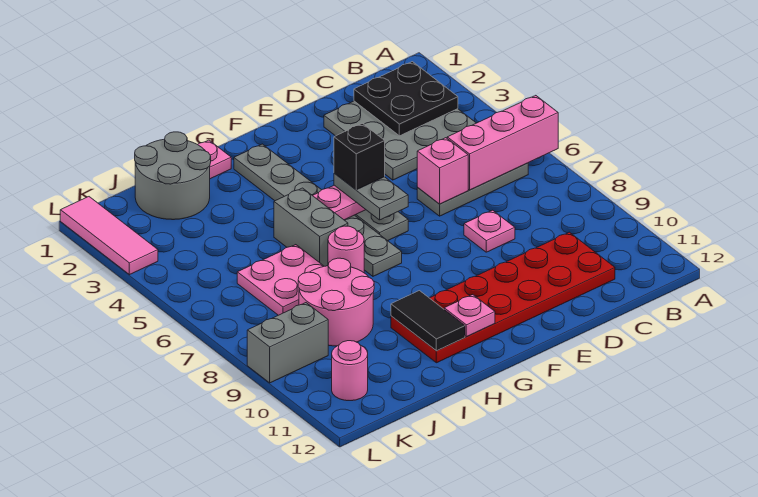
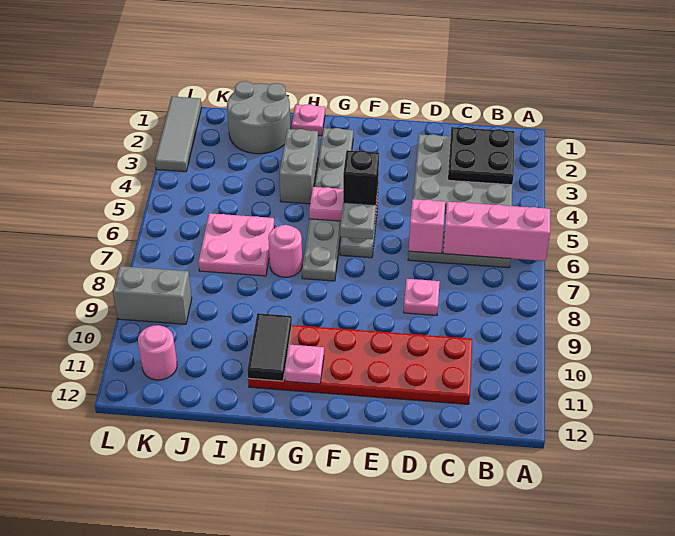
grey 1x2 brick [274,188,348,266] -> grey 1x2 brick moved to [279,129,318,204]
pink 2x2 round brick [298,258,374,346] -> none
pink 1x3 tile [60,197,158,275] -> grey 1x3 tile [155,97,202,172]

